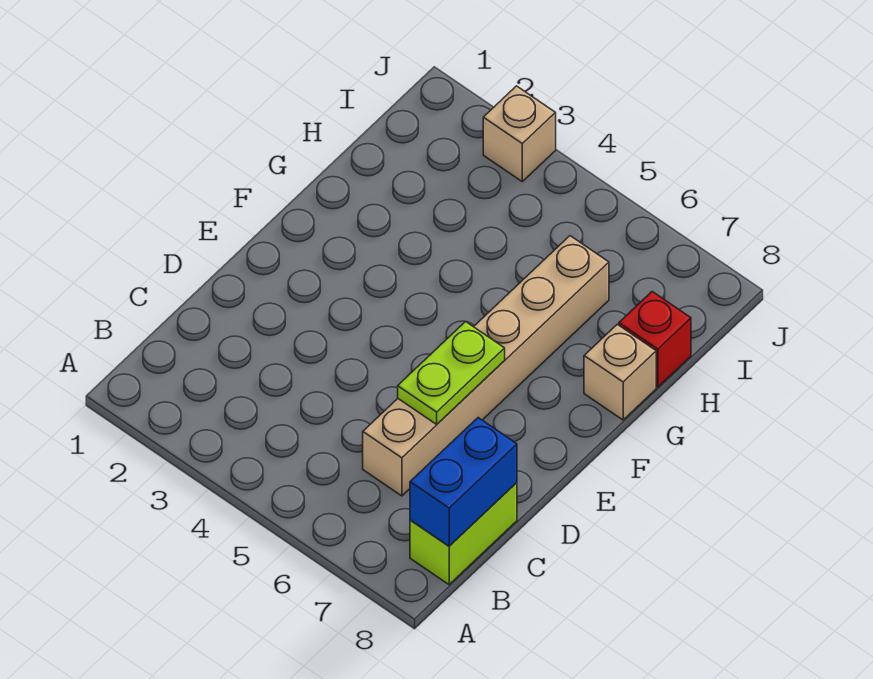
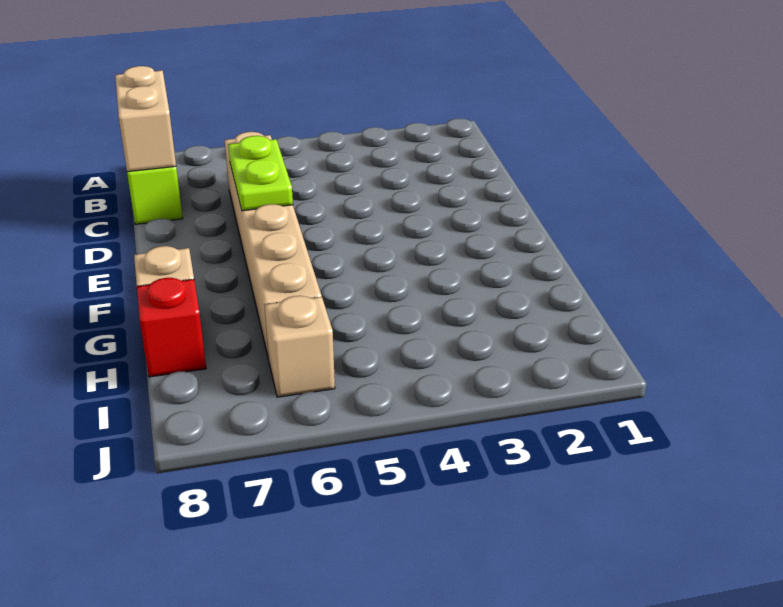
blue 1x2 brick [410,418,517,546] -> tan 1x2 brick [115,66,176,172]
tan 1x1 brick [483,86,556,181] -> tan 1x1 brick moved to [264,296,335,397]

